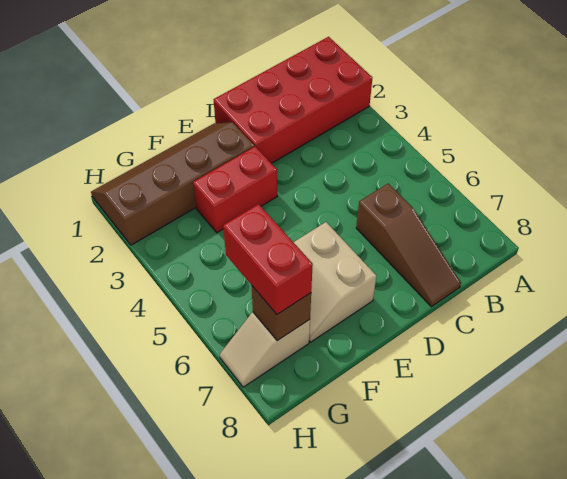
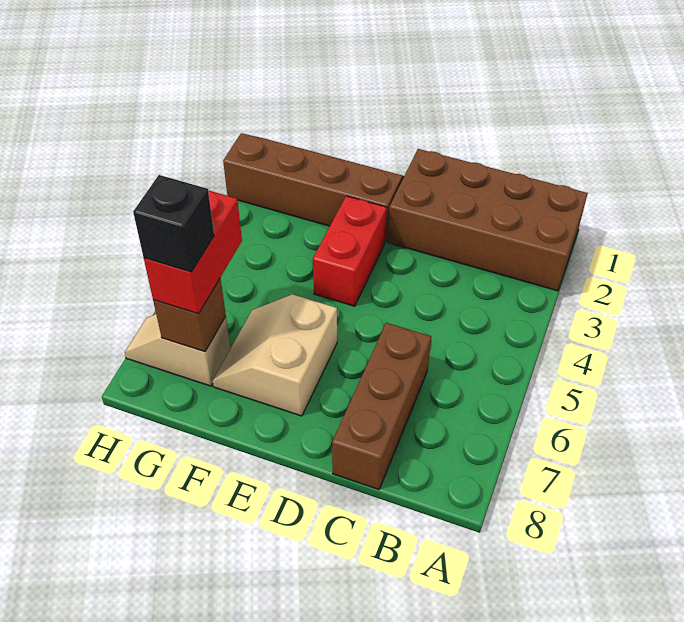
red 2x4 brick [213,37,372,163] -> brown 2x4 brick [388,149,588,291]
brown 1x3 slope [356,184,461,307] -> brown 1x3 brick [332,323,431,490]
red 1x2 brick [193,146,277,233] -> red 1x2 brick turned to [313,196,387,306]
none -> black 1x1 brick [133,175,214,272]

